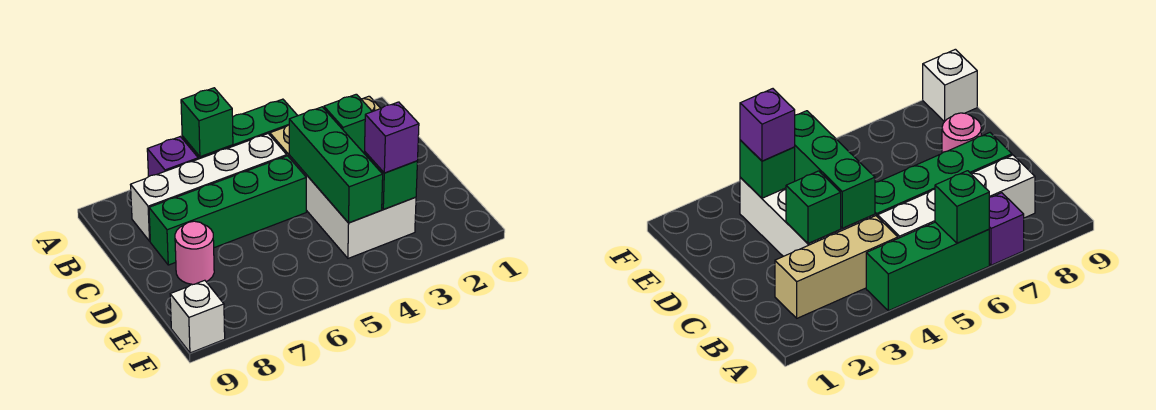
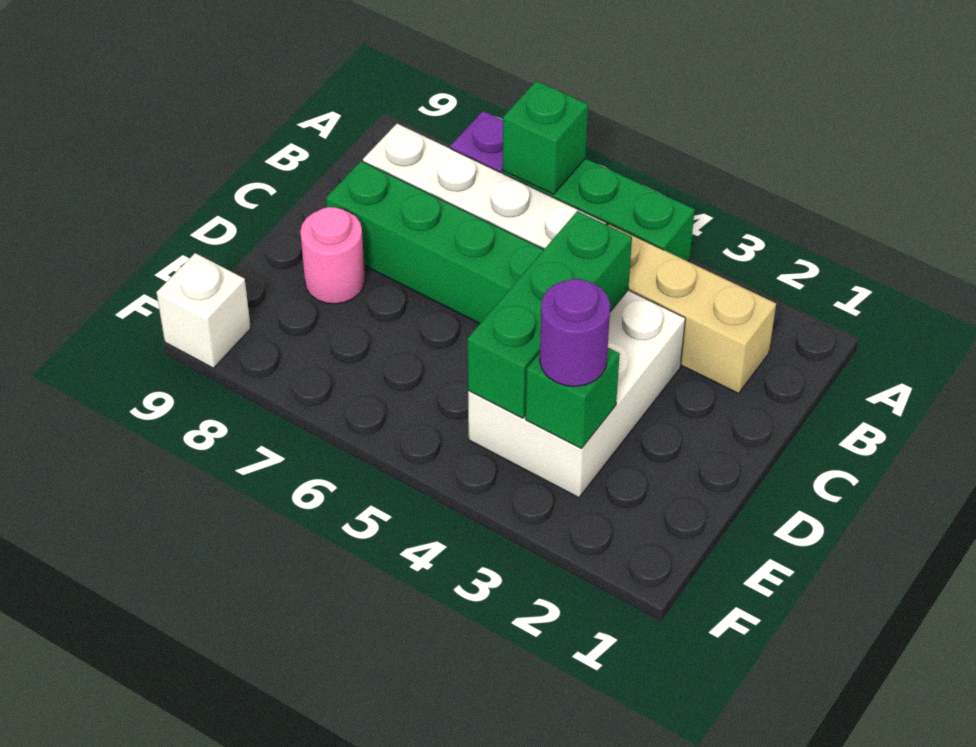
green 1x1 brick [324,94,372,153] -> none
purple 1x1 brick [365,102,419,173] -> purple 1x1 round brick [540,279,610,386]

